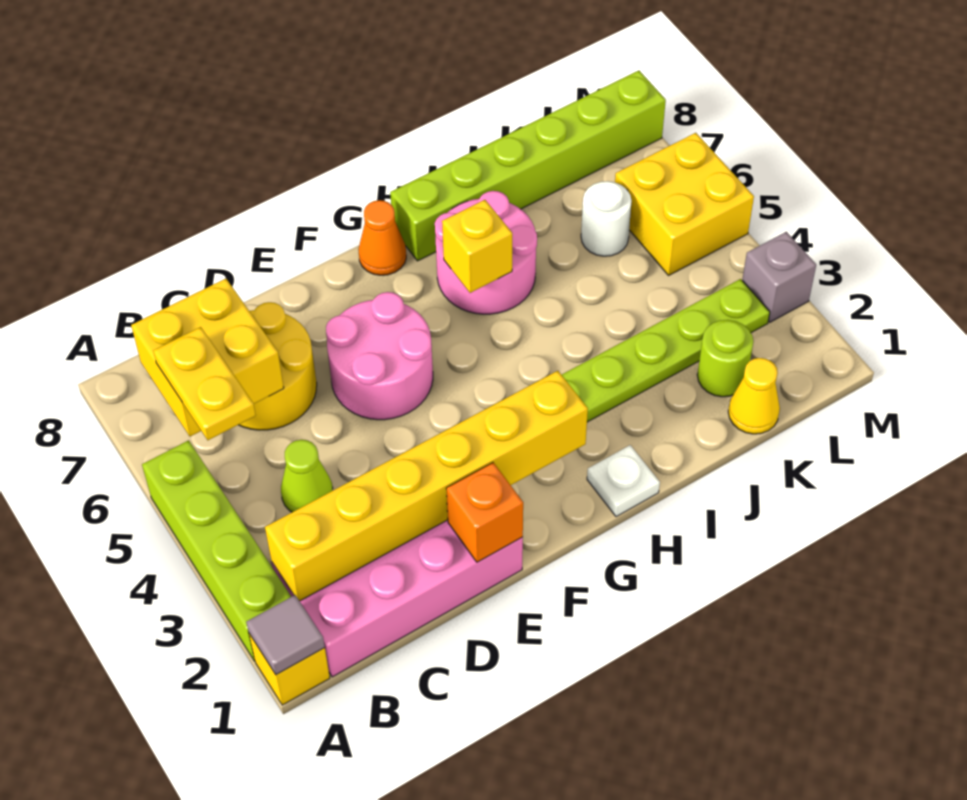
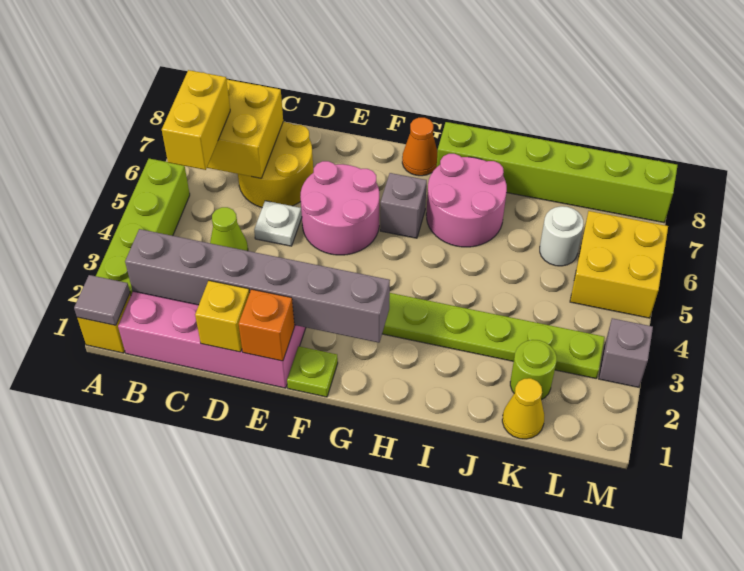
yellow 1x6 brick [265,371,588,601] -> grey 1x6 brick [125,229,390,343]
yellow 1x2 plate [153,327,256,440] -> yellow 1x2 brick [162,70,230,170]
none -> lime 1x1 plate [287,346,338,397]
none -> grey 1x1 brick [380,173,427,238]
white 1x1 plate [587,445,660,517] -> white 1x1 plate moved to [254,201,302,246]
yellow 1x1 brick [442,200,512,293] -> yellow 1x1 brick moved to [195,281,249,352]

